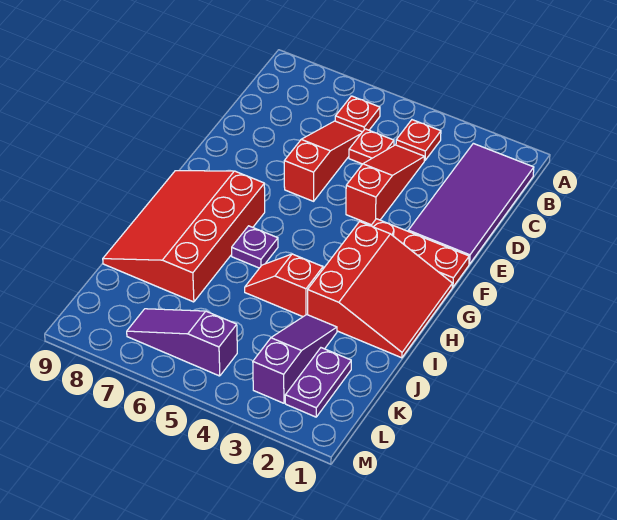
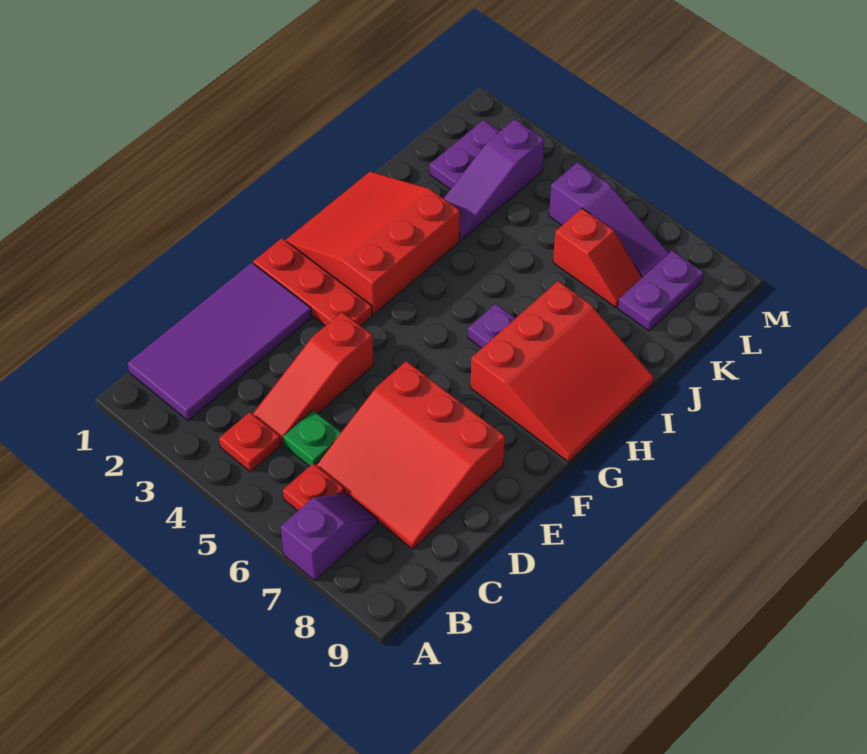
none -> purple 1x2 slope [281,494,378,581]
red 1x1 plate [349,129,394,164] -> green 1x1 plate [283,410,341,466]
red 1x3 slope [284,121,362,201] -> red 3x3 slope [316,361,505,549]
red 3x4 slope [103,171,265,302] -> red 3x3 slope [470,281,654,462]
red 1x2 slope [245,254,323,317] -> red 1x2 slope moved to [553,208,642,307]
none -> purple 1x2 plate [618,251,704,331]

